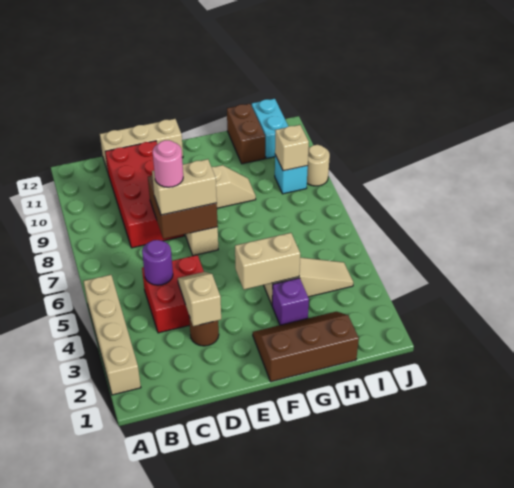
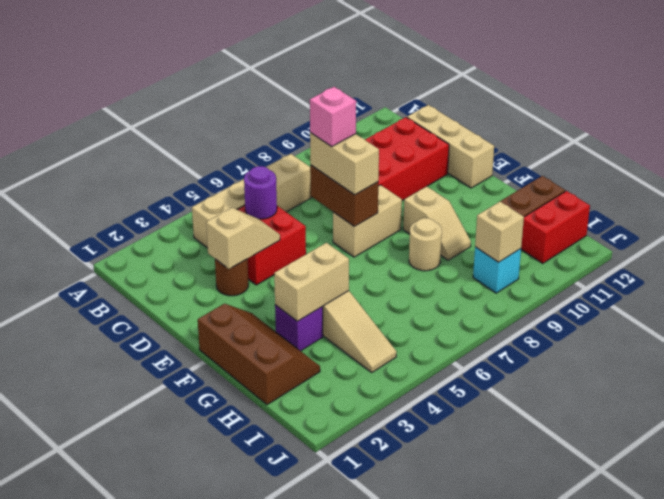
tan 1x4 brick [84,275,141,395] -> tan 1x4 brick moved to [192,154,312,248]
brown 2x2 brick [148,176,218,239] -> brown 1x2 brick [310,165,378,226]
pink 1x1 round brick [153,140,183,187] -> pink 1x1 brick [310,87,356,147]
tan 1x2 brick [235,233,300,290] -> tan 1x2 brick turned to [274,243,349,321]
cyan 1x2 brick [252,99,288,158] -> red 1x2 brick [521,191,590,263]
tan 1x1 round brick [307,145,330,186] -> tan 1x1 round brick moved to [409,218,442,271]

